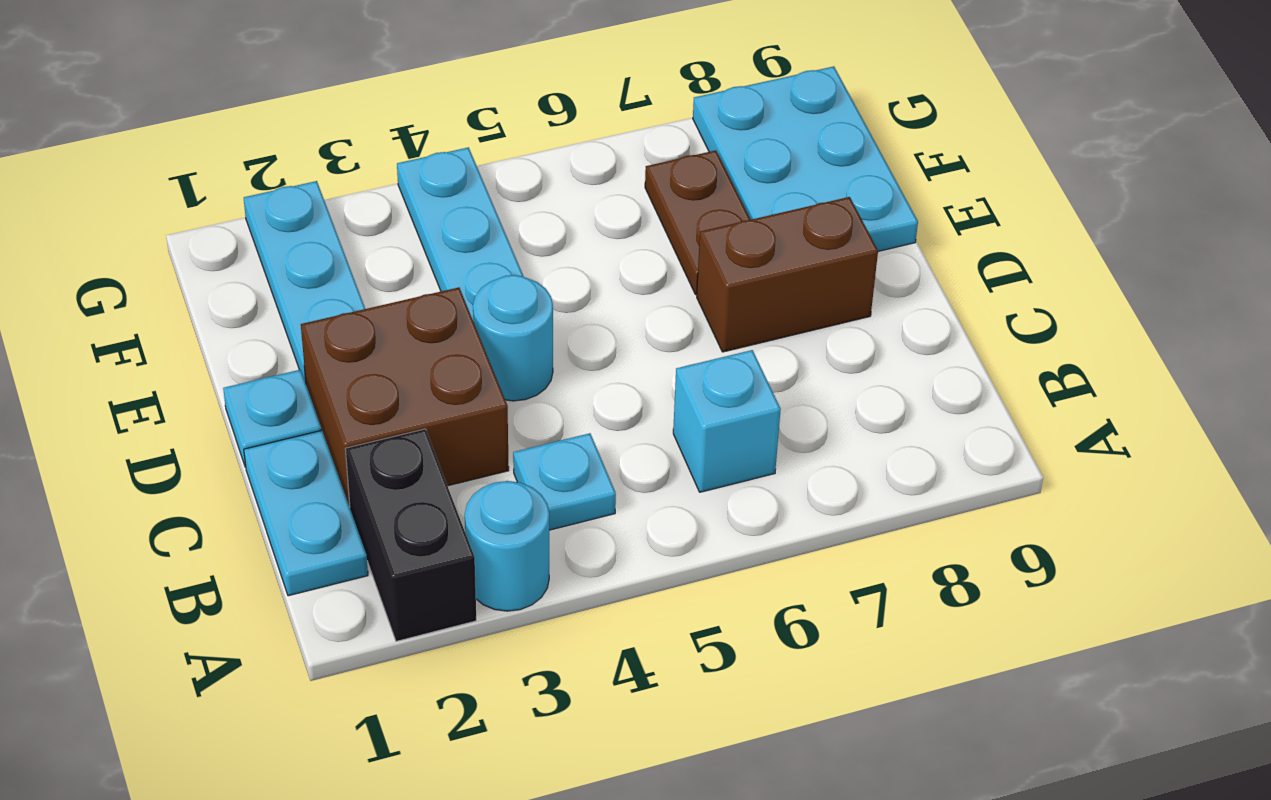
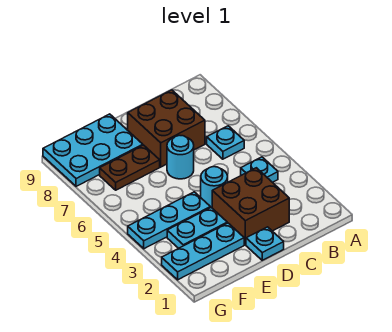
black 1x2 brick [345,429,476,641] -> none
cyan 1x1 round brick [465,481,549,611] -> cyan 1x1 round brick moved to [167,135,194,179]
cyan 1x2 plate [244,431,368,596] -> cyan 1x2 plate moved to [167,208,227,248]
cyan 1x1 brick [673,350,781,492] -> cyan 1x1 plate [207,126,244,159]
brown 1x2 brick [697,197,878,352] -> brown 2x2 brick [128,90,205,167]

